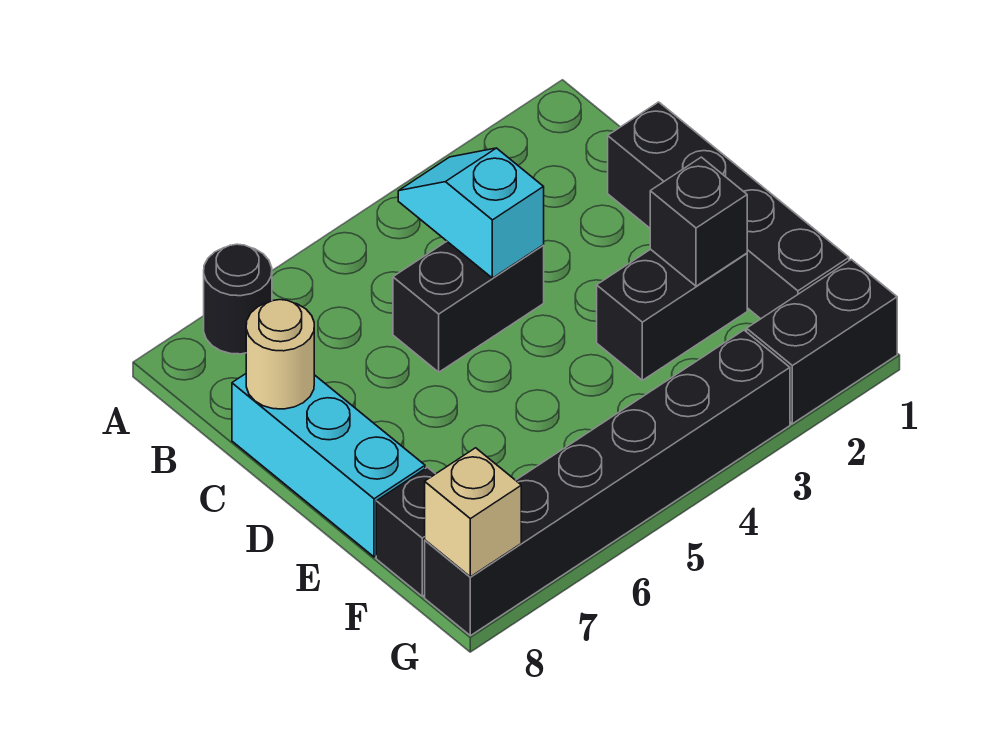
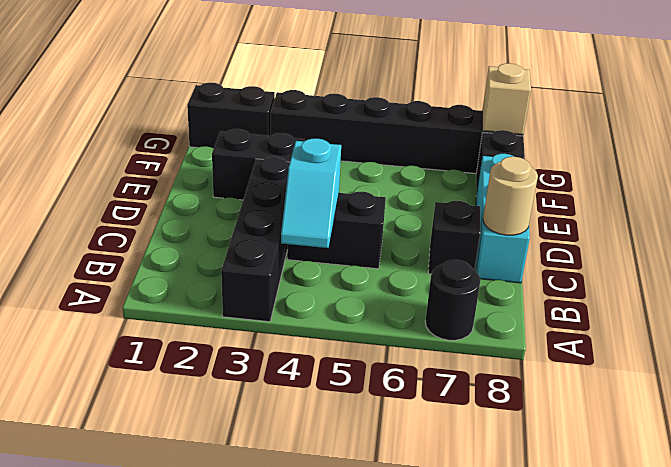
black 1x4 brick [608,102,849,319] -> black 1x4 brick moved to [221,157,290,322]
black 1x1 brick [650,157,747,286] -> black 1x1 brick moved to [428,201,480,274]

